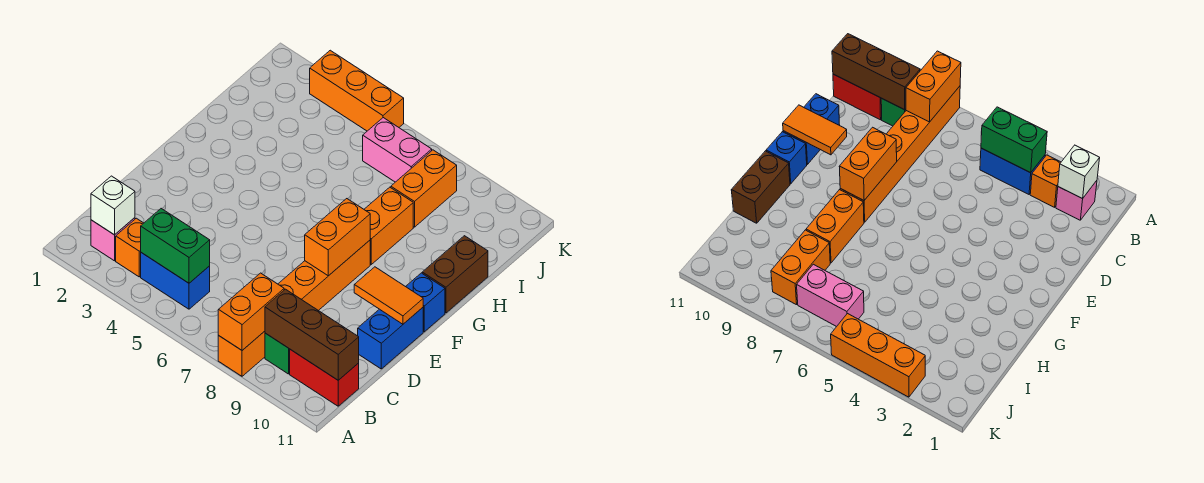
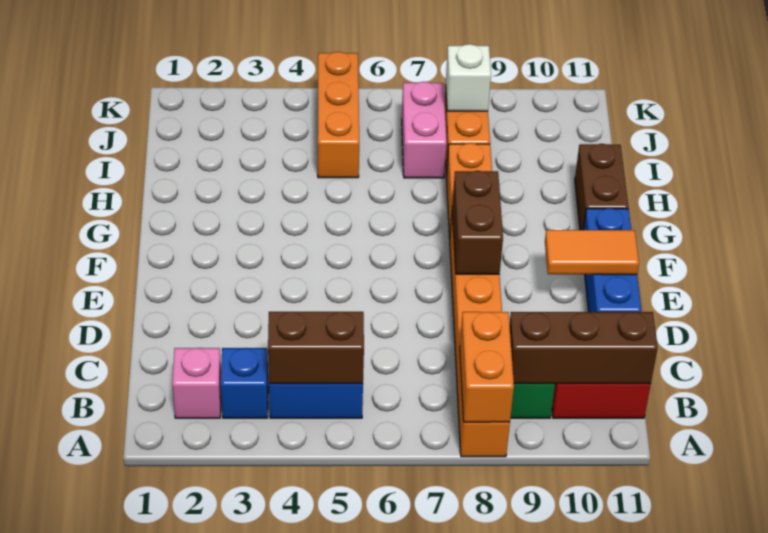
white 1x1 brick [91,176,135,235] -> white 1x1 brick moved to [446,44,491,111]
orange 1x1 brick [116,218,143,277] -> blue 1x1 brick [221,348,268,418]
green 1x2 brick [141,209,210,283] -> brown 1x2 brick [268,312,364,384]
orange 1x2 brick [305,199,370,276] -> brown 1x2 brick [452,171,503,274]
pink 1x2 brick [363,118,432,182] -> pink 1x2 brick turned to [402,82,447,178]
orange 1x3 brick [310,50,404,131] -> orange 1x3 brick turned to [318,52,359,178]

